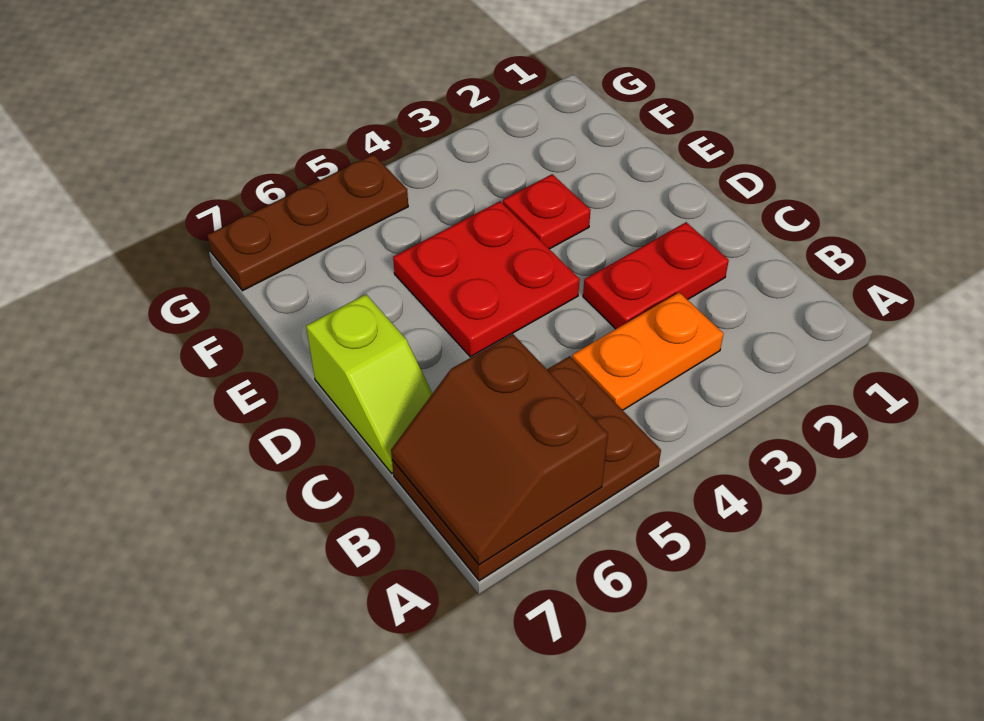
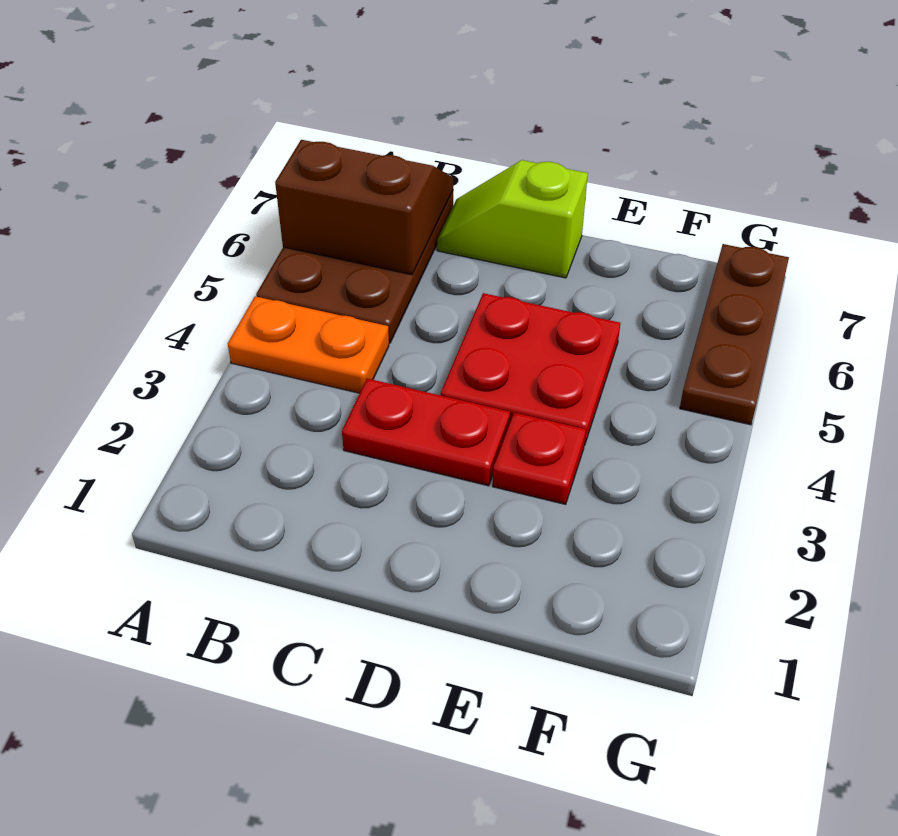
orange 1x2 plate [572,292,724,410] -> orange 1x2 plate turned to [228,296,389,393]
red 1x2 plate [583,222,729,329] -> red 1x2 plate turned to [342,379,510,486]

